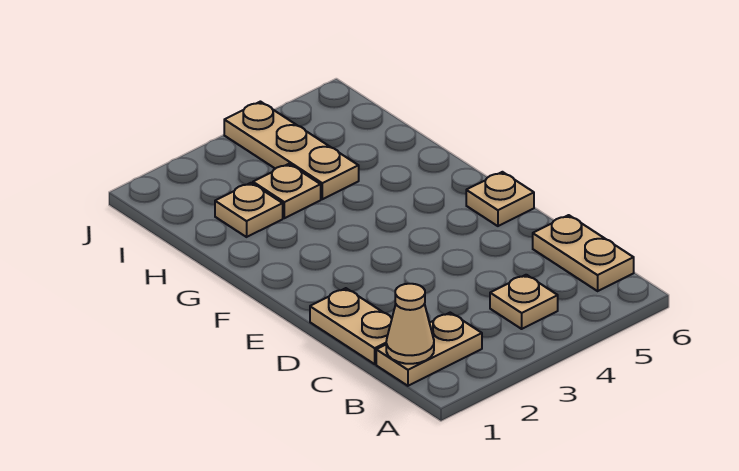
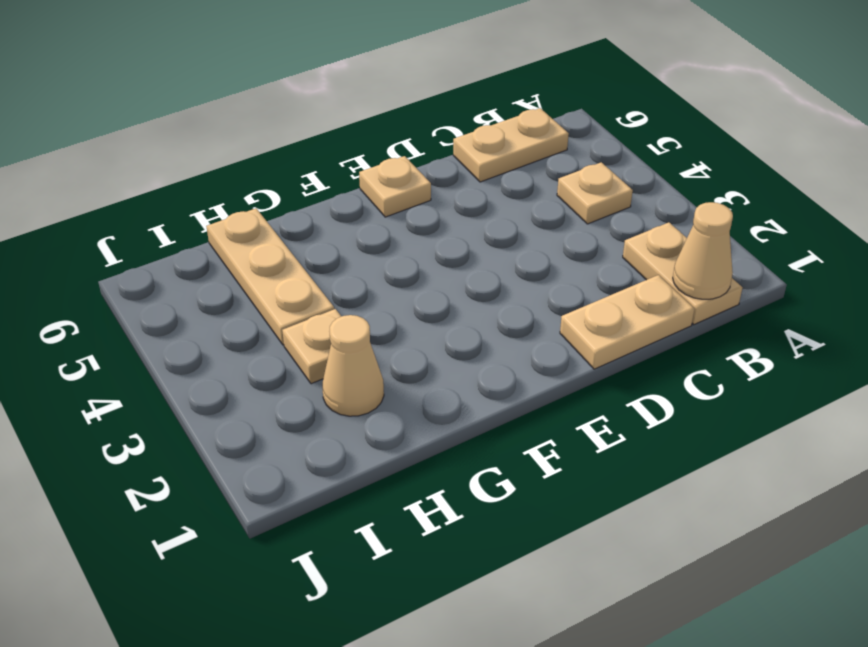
tan 1x1 plate [215,183,283,237] -> tan 1x1 cone [323,315,384,416]
tan 1x3 plate [224,102,359,199] -> tan 1x3 plate turned to [206,208,334,345]

